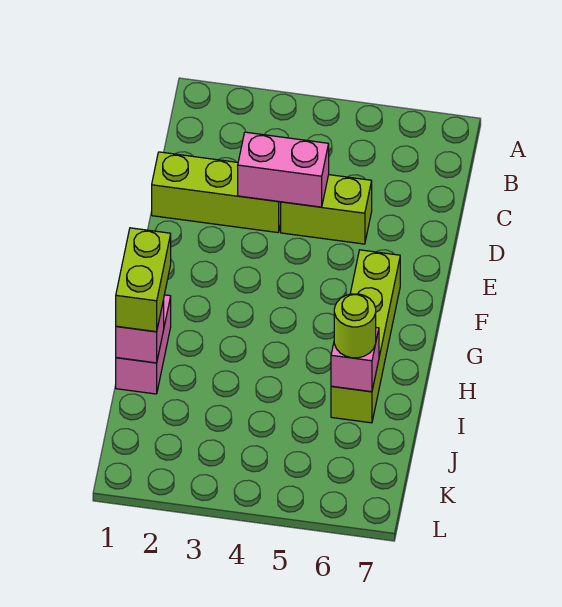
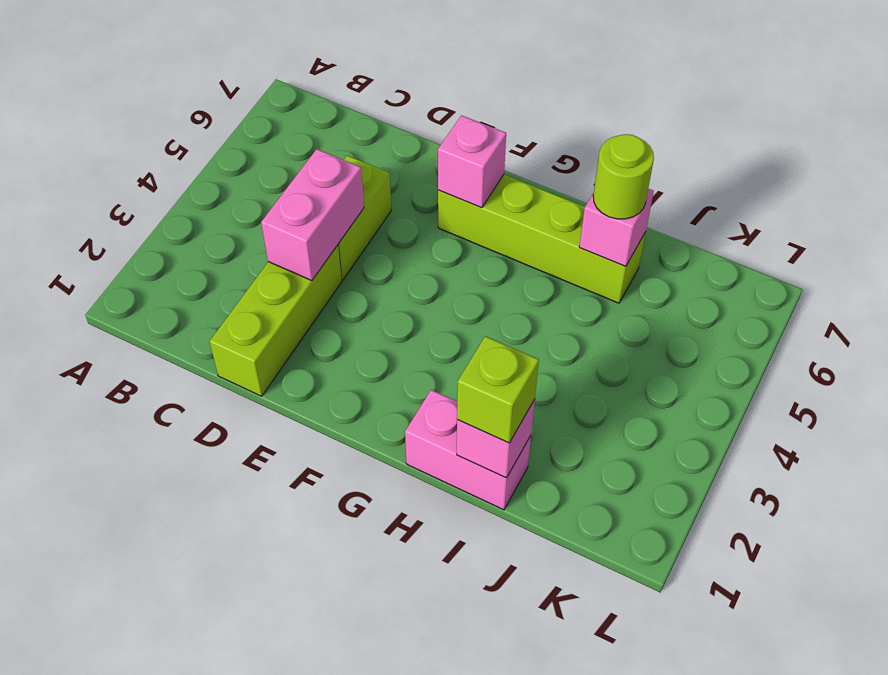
none -> pink 1x1 brick [438,115,506,208]
lime 1x2 brick [116,228,171,332] -> lime 1x1 brick [457,336,539,443]

